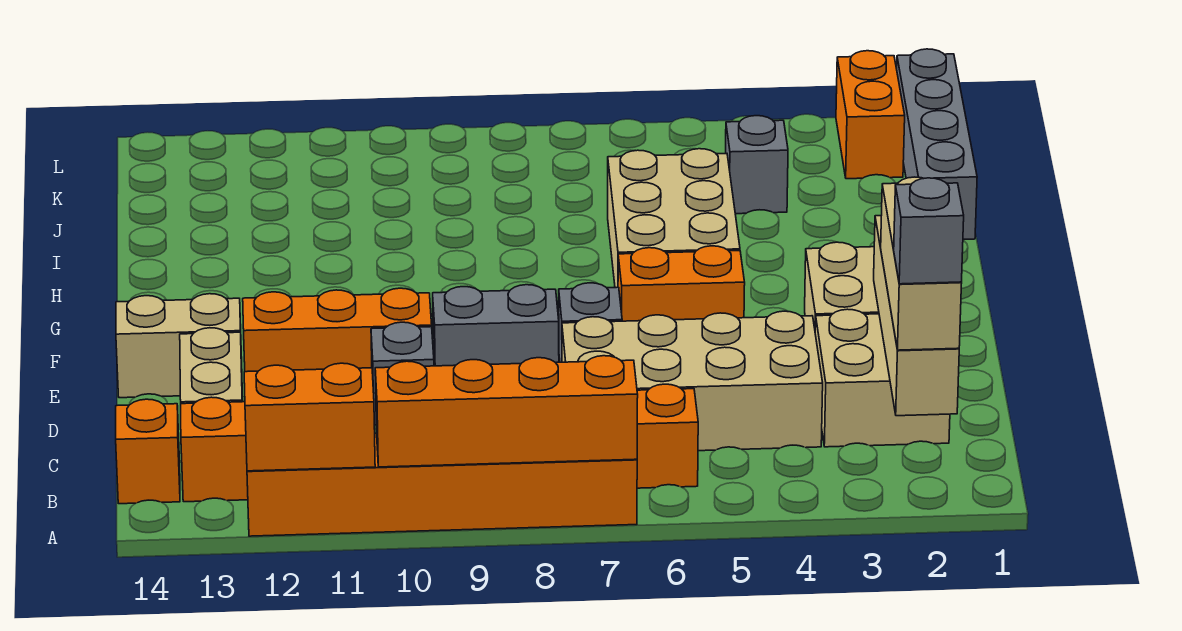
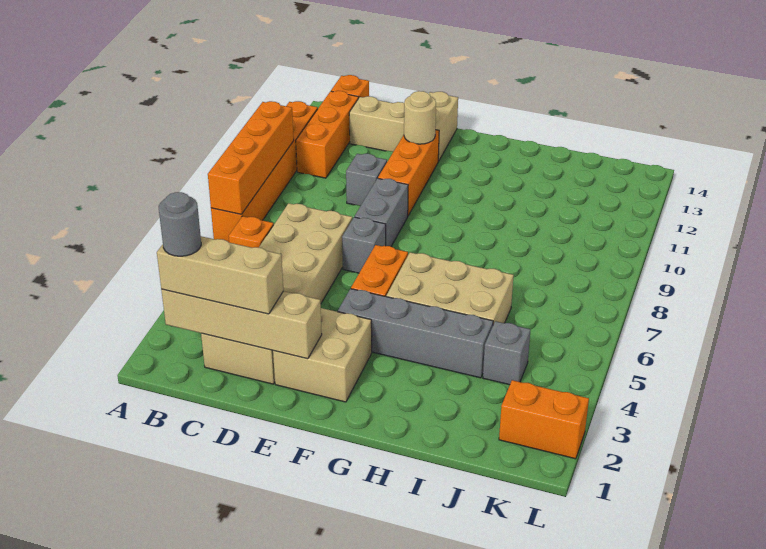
orange 1x2 brick [244,363,375,471] -> none
grey 1x1 brick [894,178,964,284] -> grey 1x1 round brick [159,192,201,256]
none -> tan 1x1 round brick [404,91,436,144]
grey 1x4 brick [897,49,977,239] -> grey 1x4 brick moved to [338,289,493,378]

